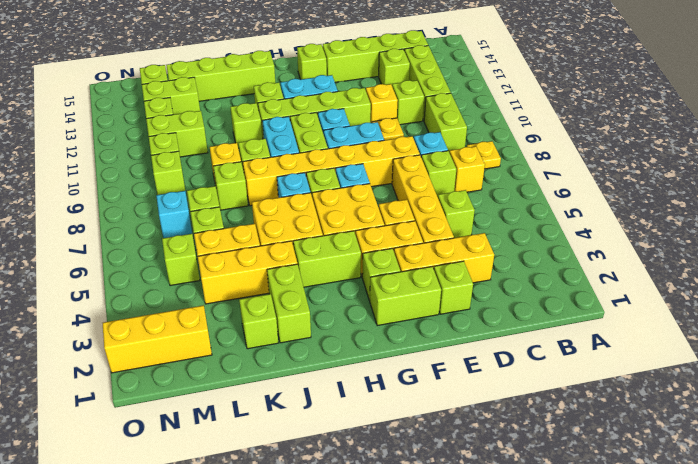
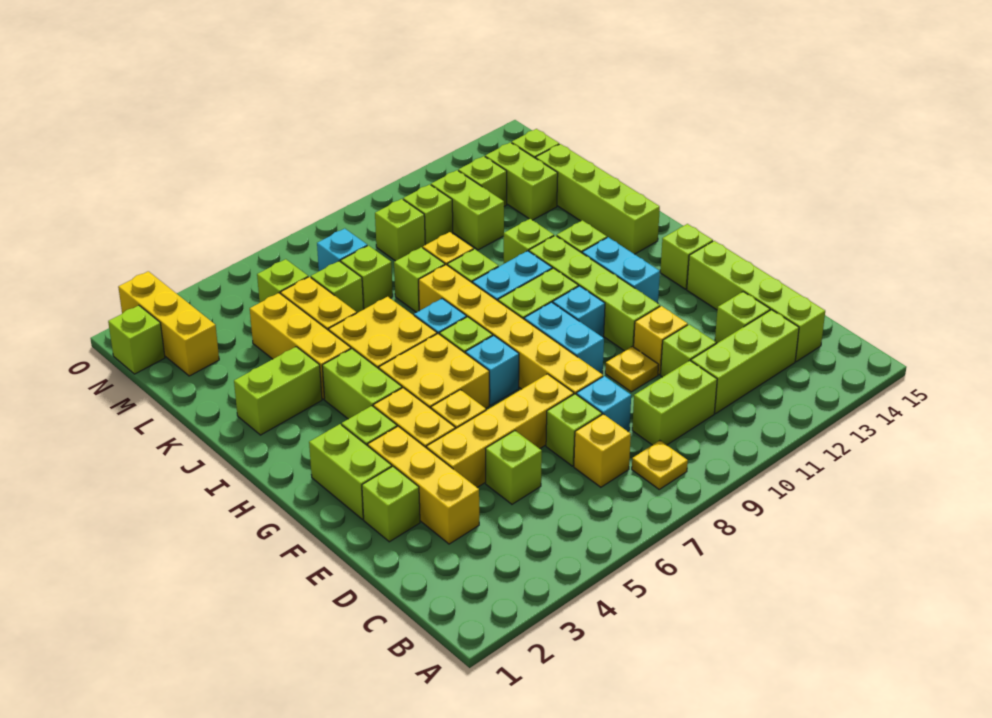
lime 1x1 brick [239,294,278,349] -> lime 1x1 brick moved to [108,305,165,374]

